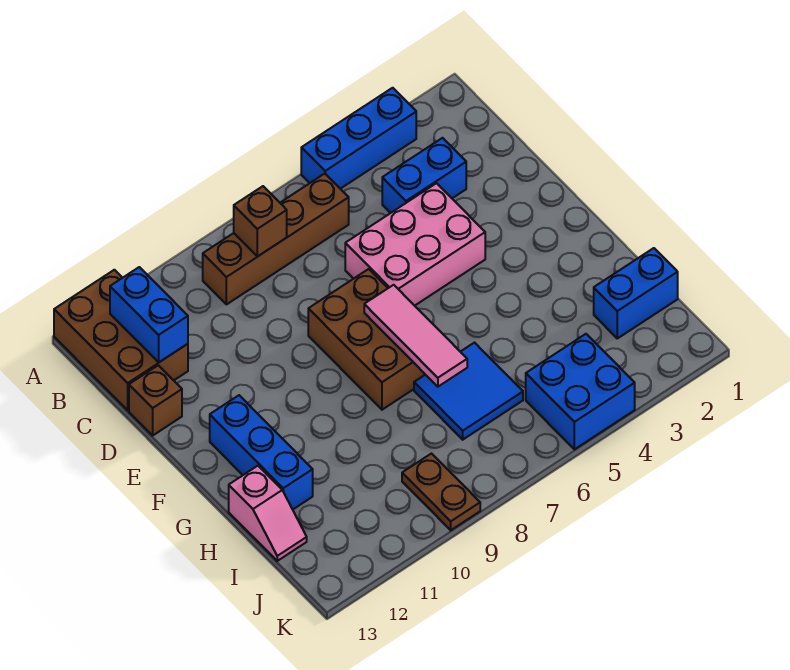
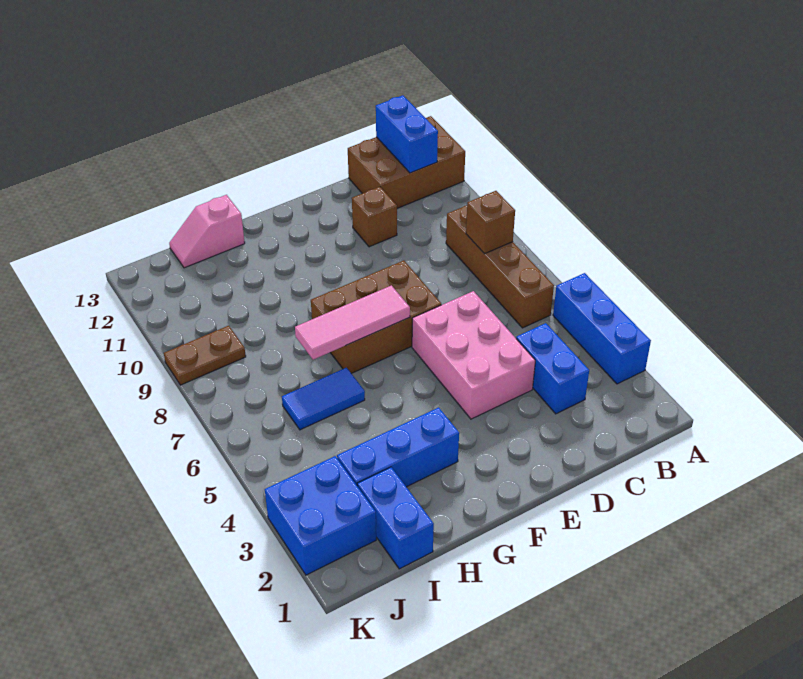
blue 1x2 brick [110,267,188,363] -> blue 1x2 brick turned to [376,95,438,173]
brown 1x1 brick [129,365,182,435] -> brown 1x1 brick moved to [352,187,397,247]
blue 1x3 brick [210,395,313,509] -> blue 1x3 brick moved to [337,408,459,487]
blue 2x2 tile [414,343,523,440] -> blue 1x2 tile [282,368,365,430]
blue 2x2 brick [526,334,635,449] -> blue 2x2 brick moved to [265,456,376,575]

